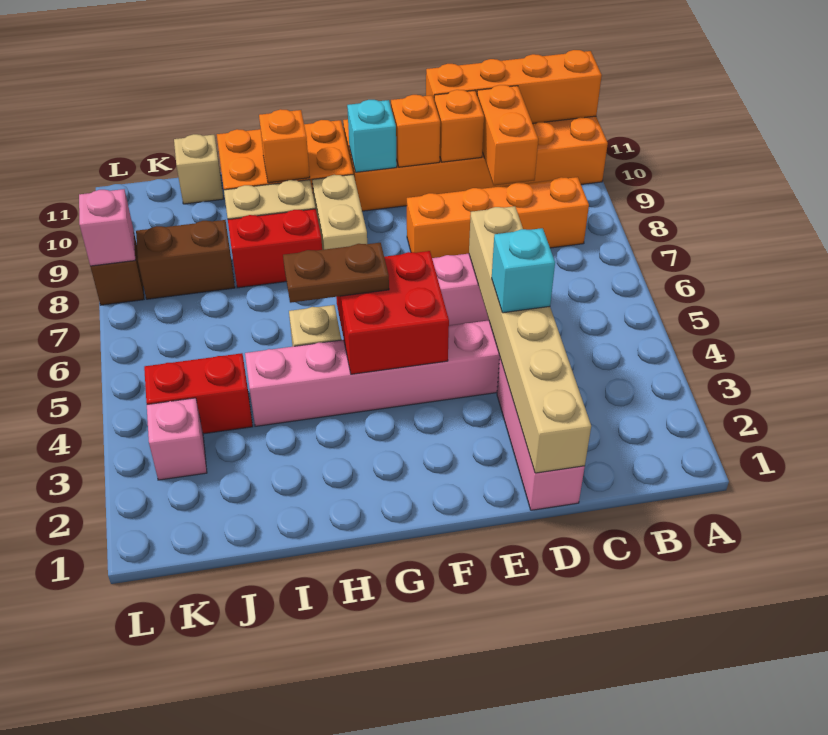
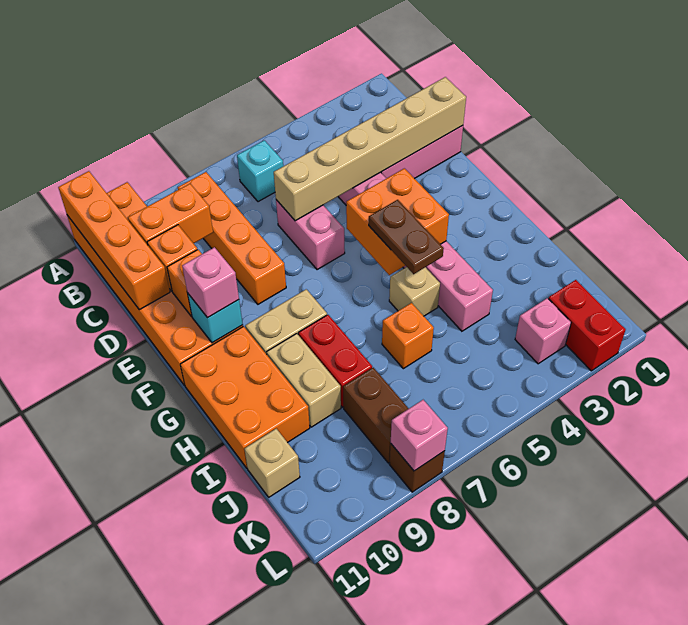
cyan 1x1 brick [492,228,555,313] -> cyan 1x1 brick moved to [237,140,283,202]
red 2x2 brick [336,251,449,374] -> orange 2x2 brick [346,168,449,275]
none -> pink 1x1 brick [182,247,239,318]
orange 1x1 brick [259,109,310,183] -> orange 1x1 brick moved to [382,303,434,369]
red 1x2 brick [144,353,253,434] -> red 1x2 brick moved to [548,280,626,371]

